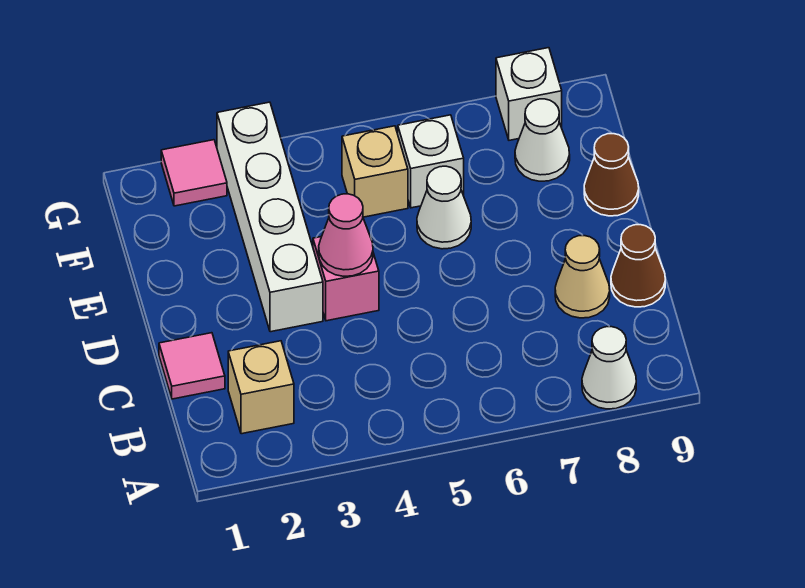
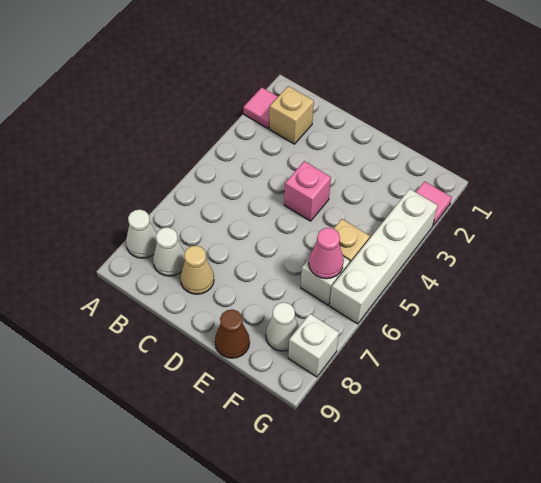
pink 1x1 tile [159,333,225,399] -> pink 1x1 tile moved to [243,87,278,129]
brown 1x1 cone [611,225,665,307] -> none
white 1x4 brick [217,102,323,332] -> white 1x4 brick turned to [330,189,438,324]
pink 1x1 cone [319,194,373,276] -> pink 1x1 cone moved to [309,228,344,279]
white 1x1 cone [417,166,471,249] -> white 1x1 cone moved to [153,227,185,276]

